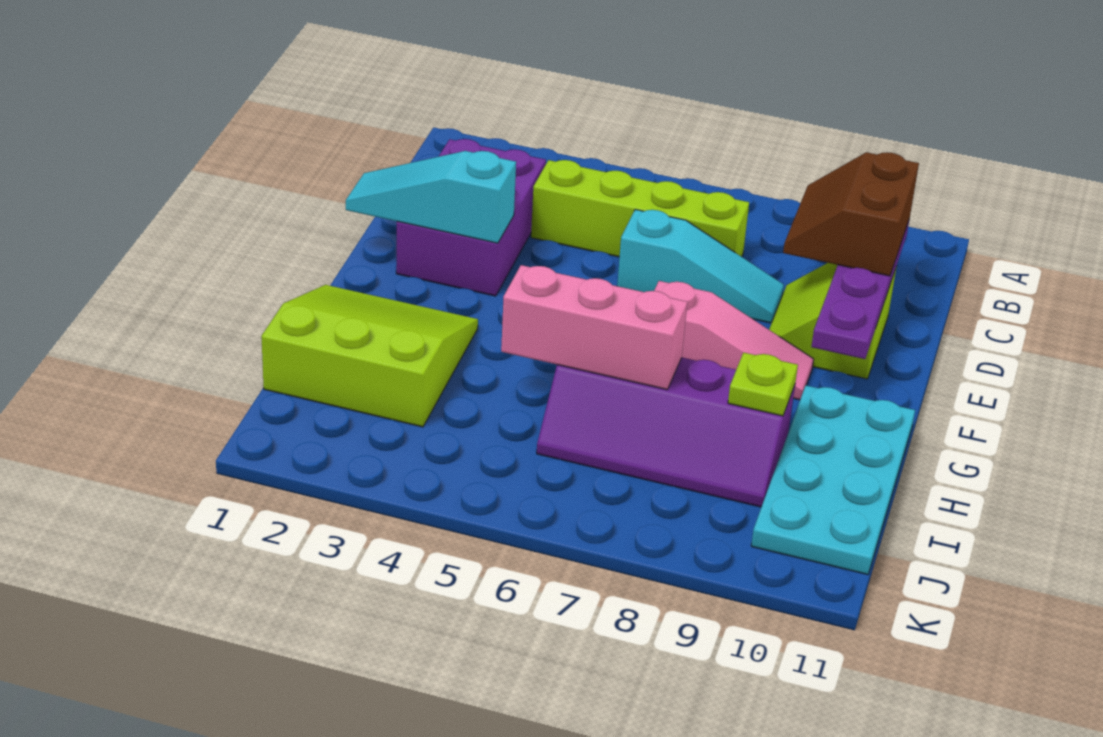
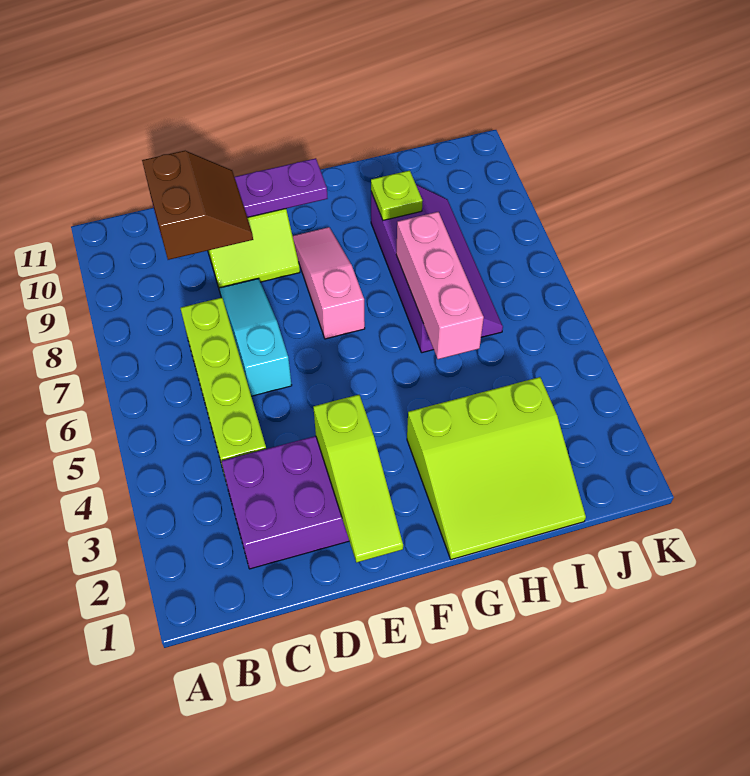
brown 2x2 slope [783,152,919,276] -> brown 2x2 slope turned to [142,151,253,260]
cyan 1x3 slope [346,151,516,243] -> lime 1x3 slope [313,395,403,563]
lime 3x3 slope [261,285,478,427] -> lime 3x3 slope turned to [407,377,586,559]
cyan 2x4 plate [751,385,915,575] -> none

